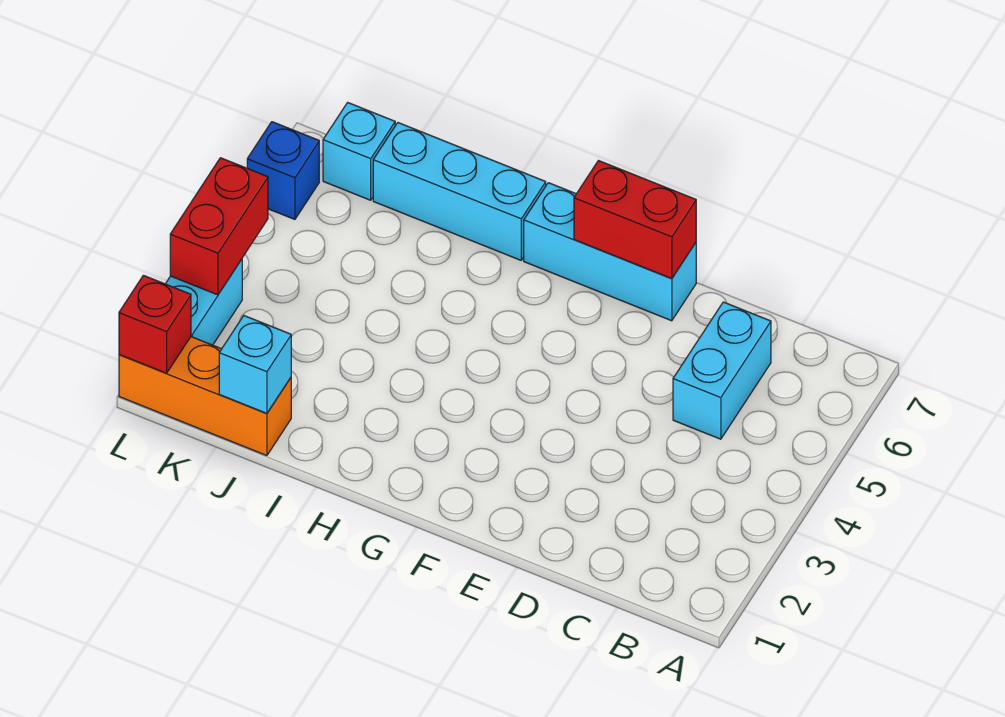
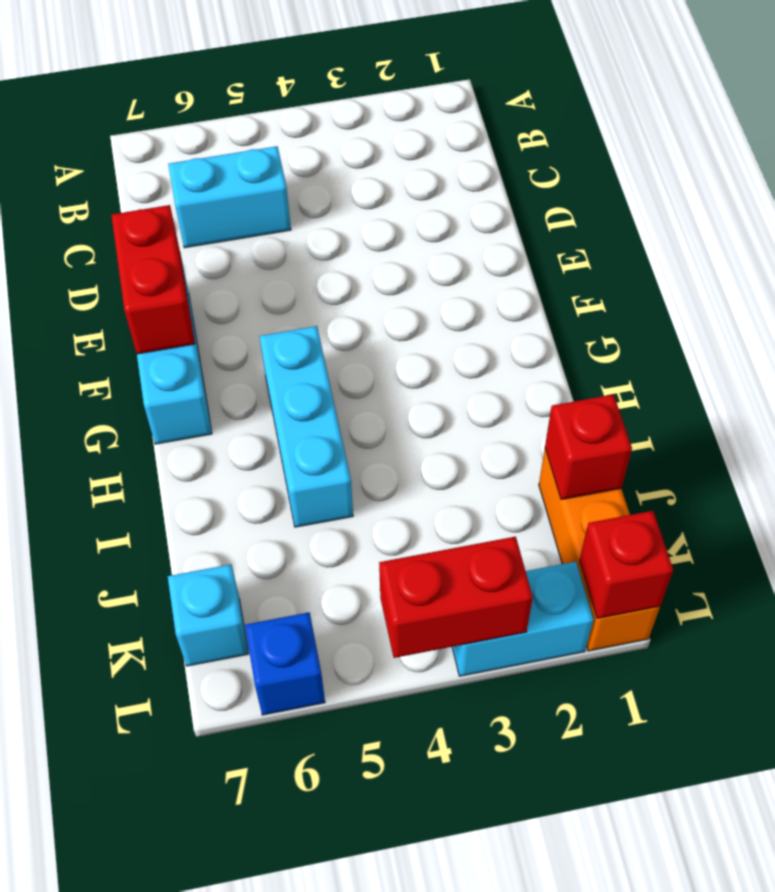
cyan 1x3 brick [373,123,546,260] -> cyan 1x3 brick moved to [260,326,353,527]
cyan 1x1 brick [219,316,291,413] -> red 1x1 brick [545,394,632,500]

